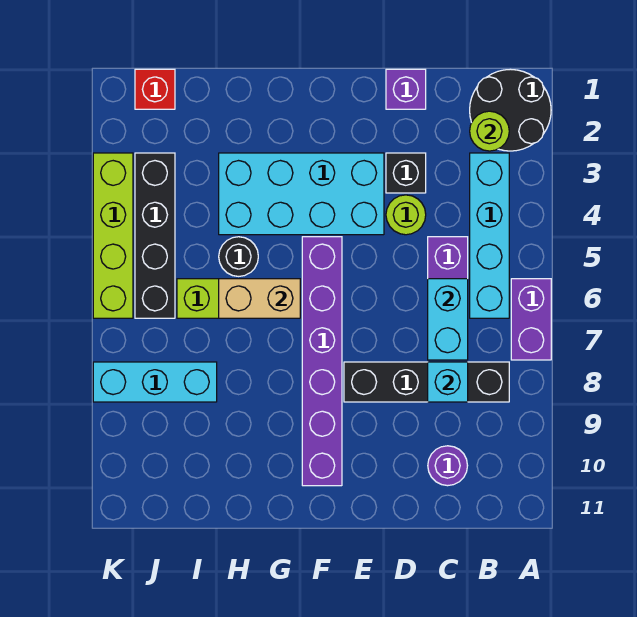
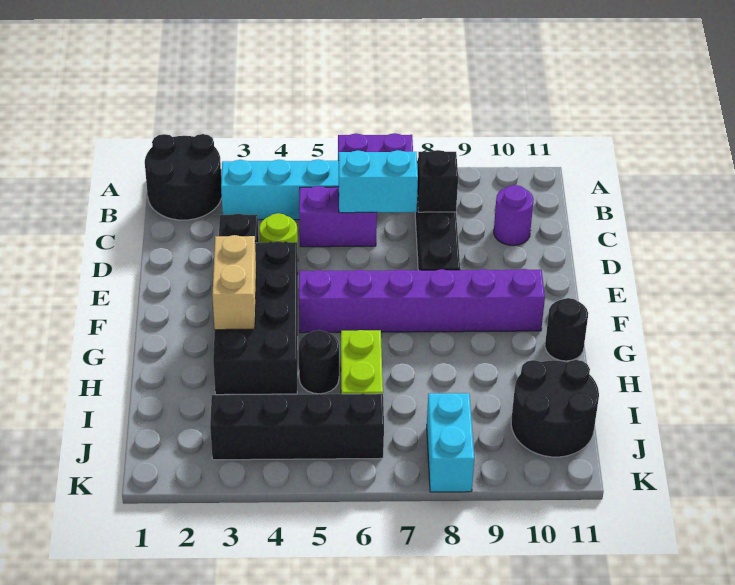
lime 1x1 round brick [470,111,509,151] -> none
cyan 1x1 brick [428,362,468,402] -> black 1x1 brick [417,150,458,212]
purple 1x1 brick [386,69,426,109] -> none
cyan 2x4 brick [219,153,384,235] -> black 2x4 brick [213,241,298,395]
tan 1x2 brick [219,279,300,318] -> tan 1x2 brick moved to [212,235,256,330]
none -> black 1x1 round brick [545,298,588,361]
cyan 1x3 brick [93,362,217,402] -> cyan 1x2 brick [427,393,474,492]
none -> black 2x2 round brick [511,360,599,457]
red 1x1 brick [135,69,175,109] -> none
lime 1x4 brick [93,153,133,318] -> none

